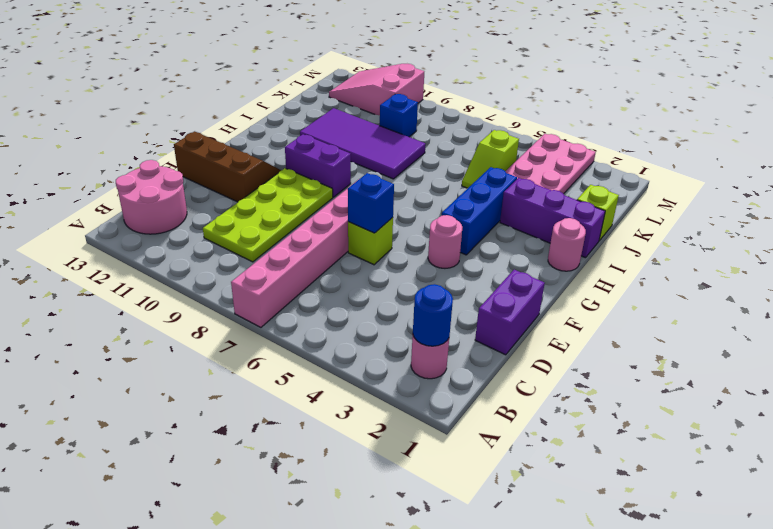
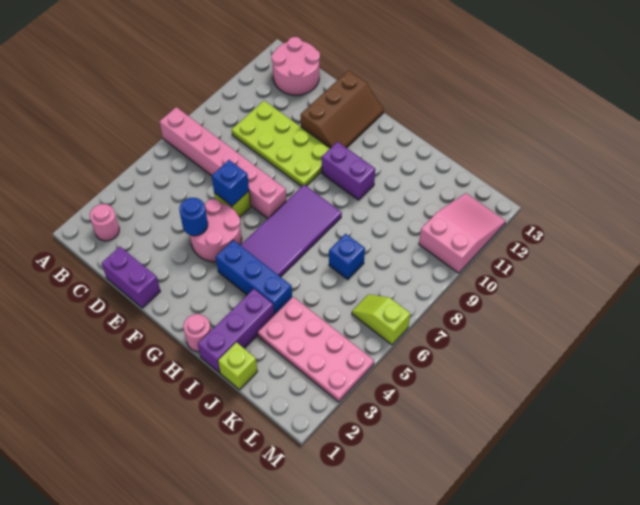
blue 1x1 round brick [413,284,453,346] -> blue 1x1 round brick moved to [179,198,208,236]
pink 1x1 round brick [428,215,462,268] -> pink 2x2 round brick [190,199,242,262]
purple 1x2 brick [285,134,351,197] -> purple 1x2 brick turned to [322,142,375,200]
purple 2x4 tile [300,108,425,179] -> purple 2x4 tile moved to [240,185,342,277]
lime 1x2 slope [462,130,519,188] -> lime 1x2 slope moved to [352,294,410,345]
blue 1x1 brick [380,94,418,137] -> blue 1x1 brick moved to [329,234,365,280]

